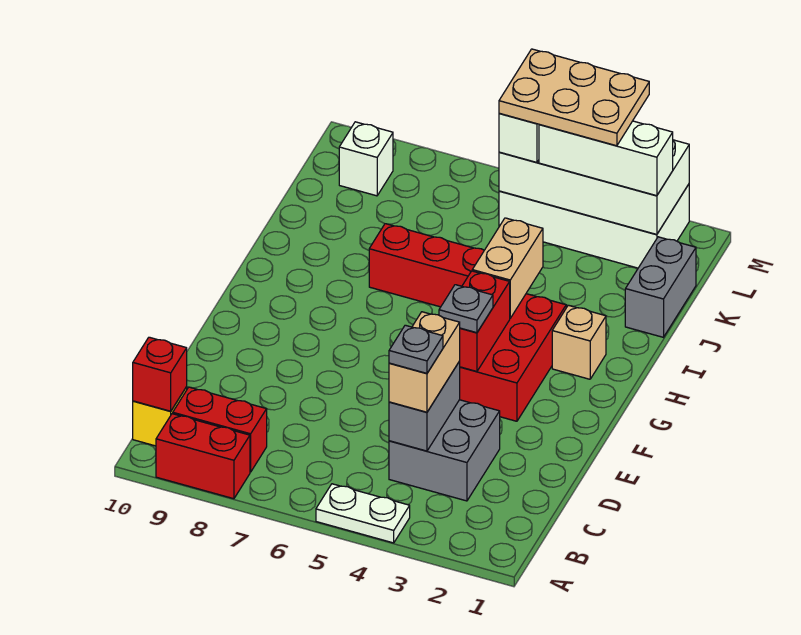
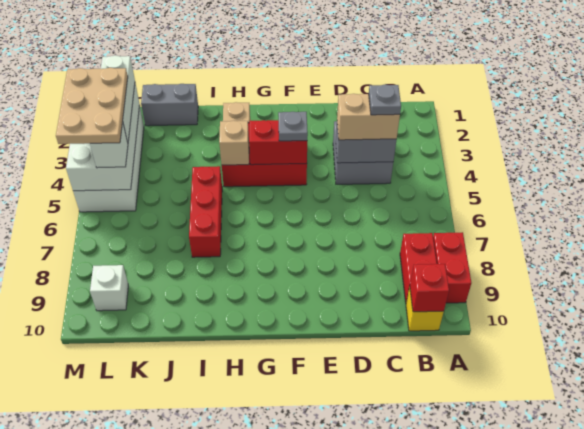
white 1x2 plate [316,484,410,543] -> none
tan 1x2 brick [472,218,543,318] -> tan 1x1 brick [219,121,249,165]

